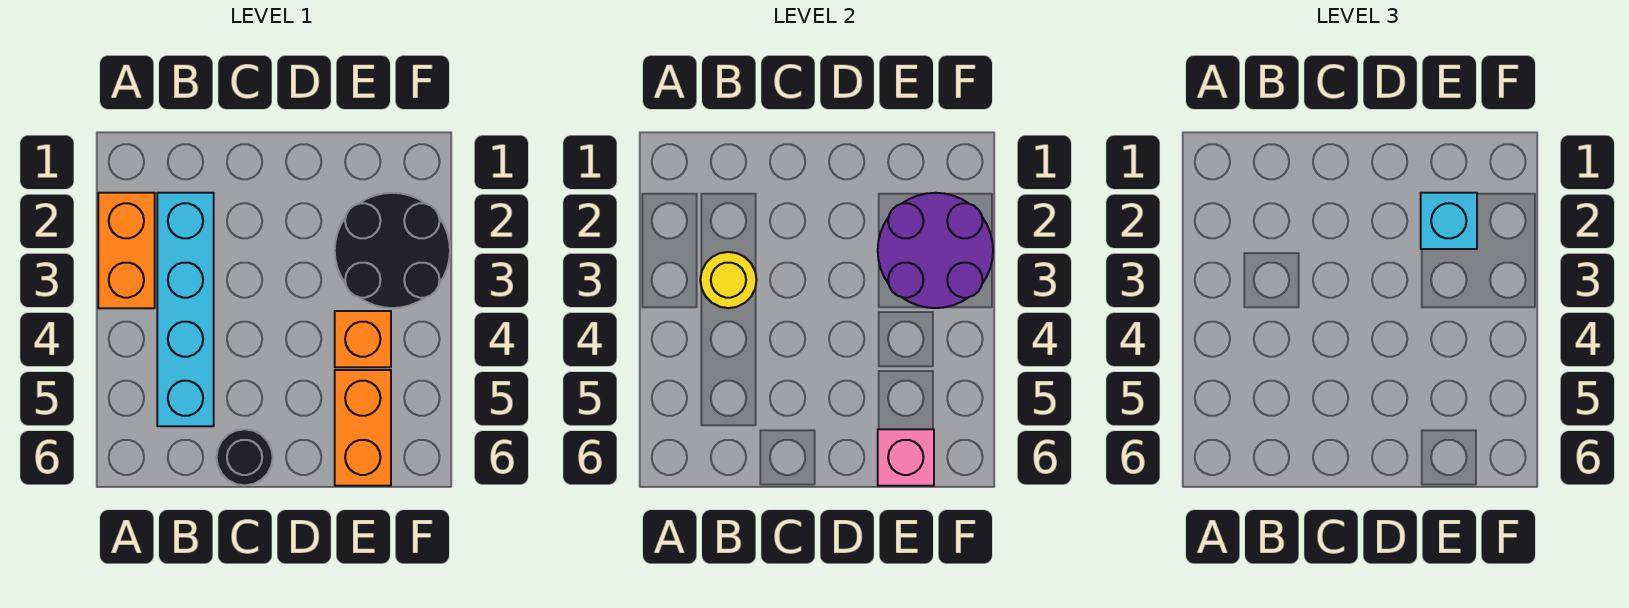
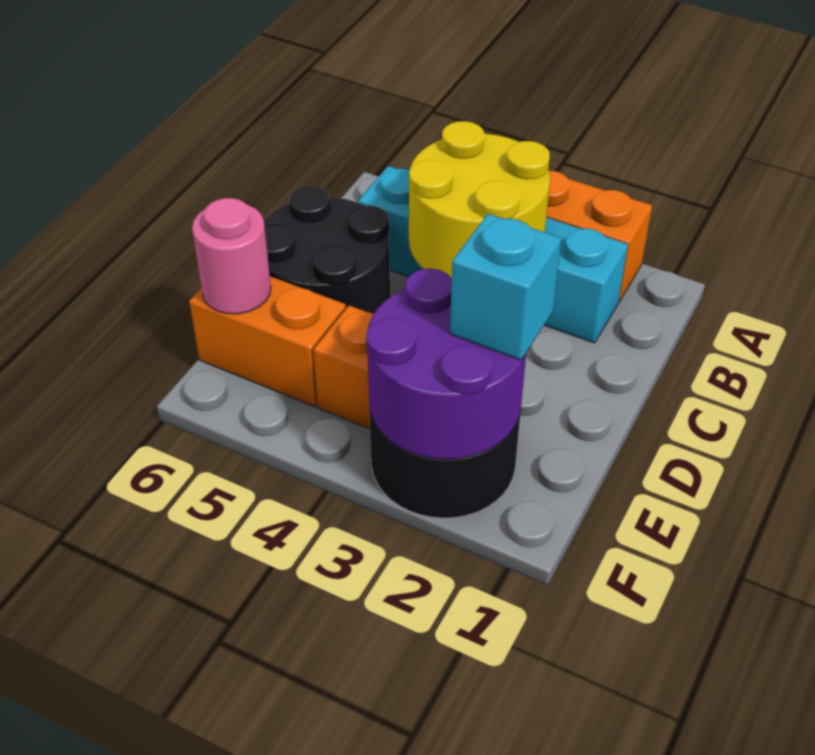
yellow 1x1 round brick [700,252,757,308] -> yellow 2x2 round brick [409,121,550,278]
black 1x1 round brick [216,429,273,485] -> black 2x2 round brick [264,186,390,314]
pink 1x1 brick [878,429,934,486] -> pink 1x1 round brick [192,198,271,314]

